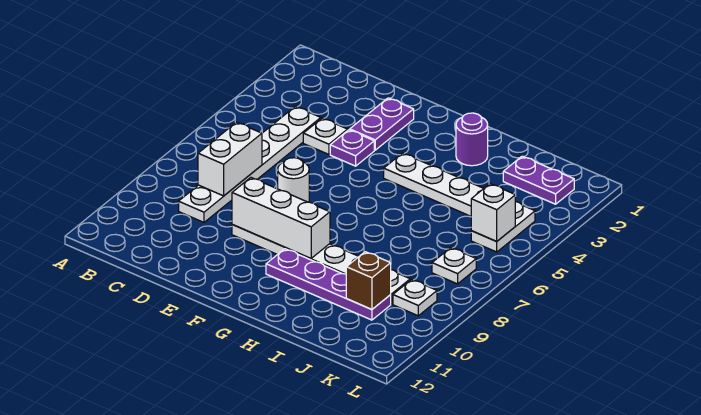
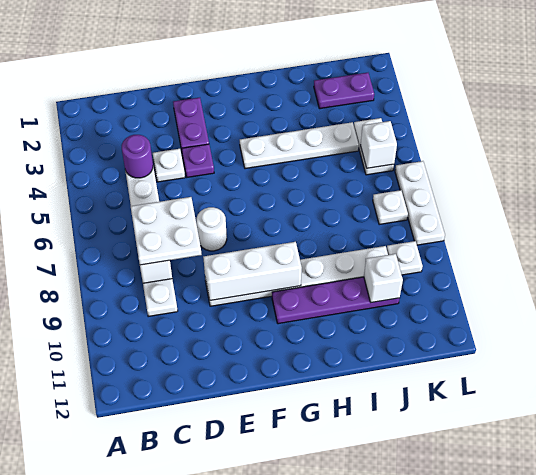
none -> white 2x2 plate [131,197,202,265]
purple 1x1 round brick [456,113,488,166] -> purple 1x1 round brick moved to [122,135,153,178]
brown 1x1 brick [346,252,391,309] -> white 1x1 brick [364,254,403,303]
none -> white 1x3 plate [395,161,445,245]

